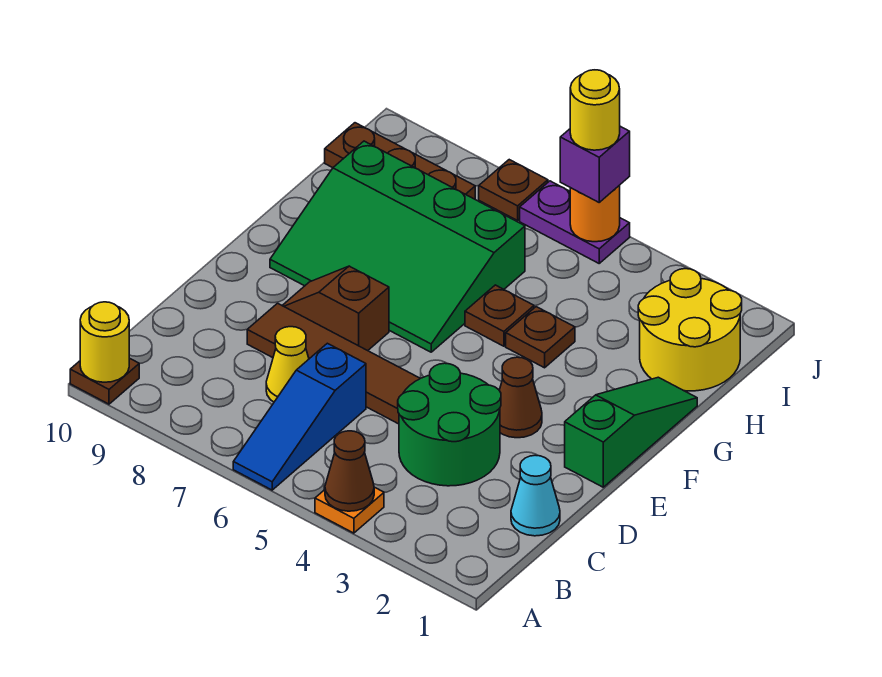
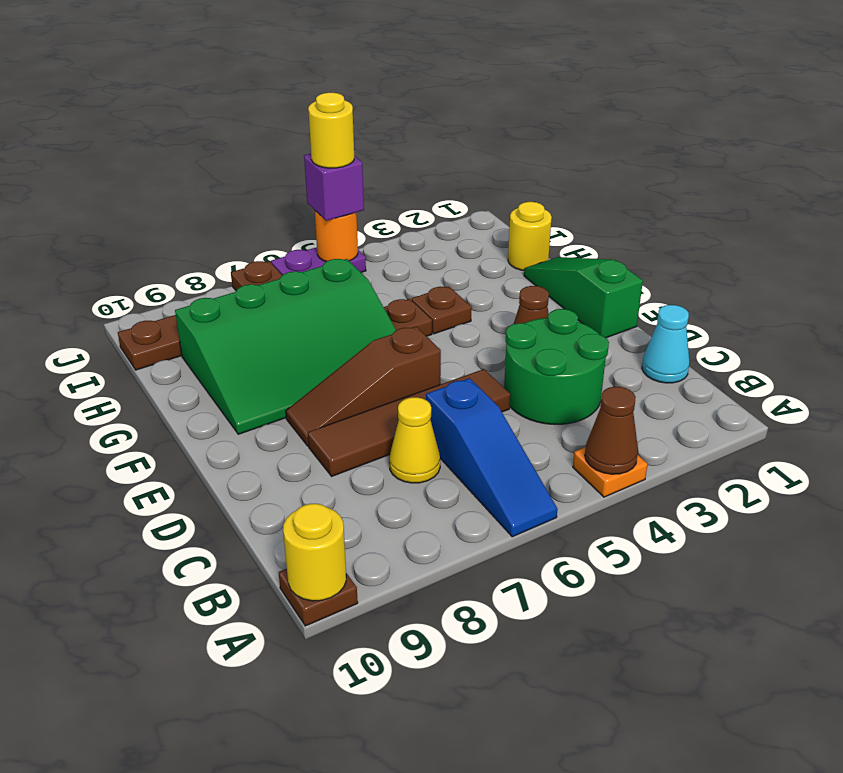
brown 1x2 slope [282,266,389,351] -> brown 1x3 slope [286,326,441,446]
yellow 2x2 round brick [638,269,742,391] -> yellow 1x1 round brick [508,202,552,271]

